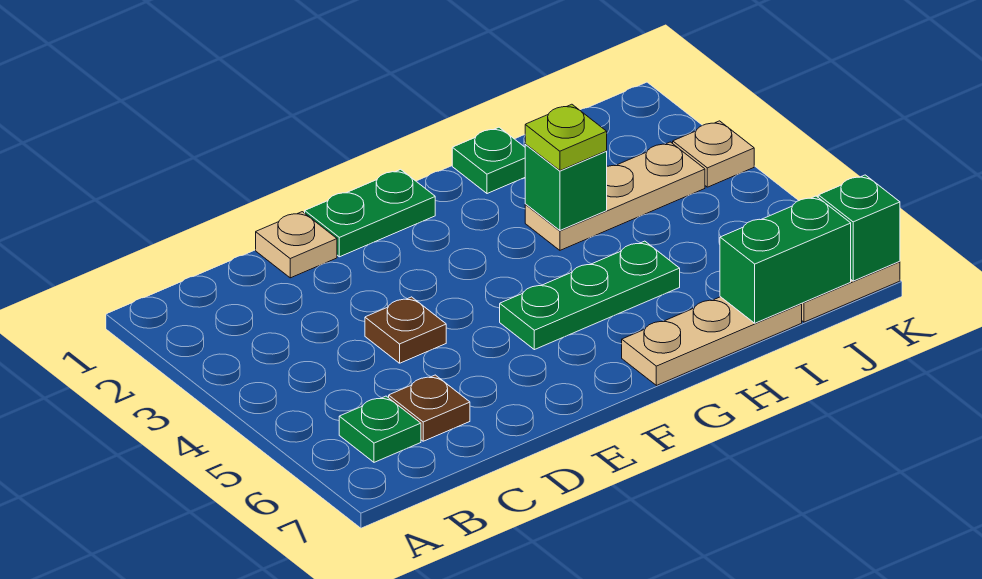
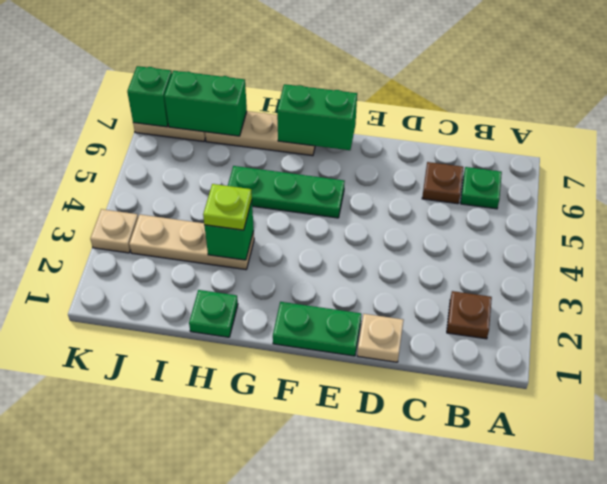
brown 1x1 plate [365,297,446,363] -> brown 1x1 plate moved to [447,291,492,339]
none -> green 1x2 brick [277,84,357,150]

